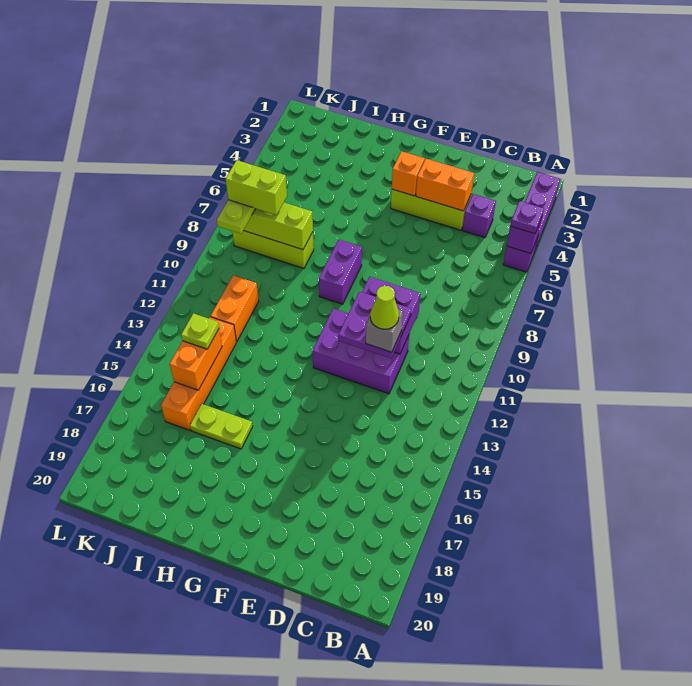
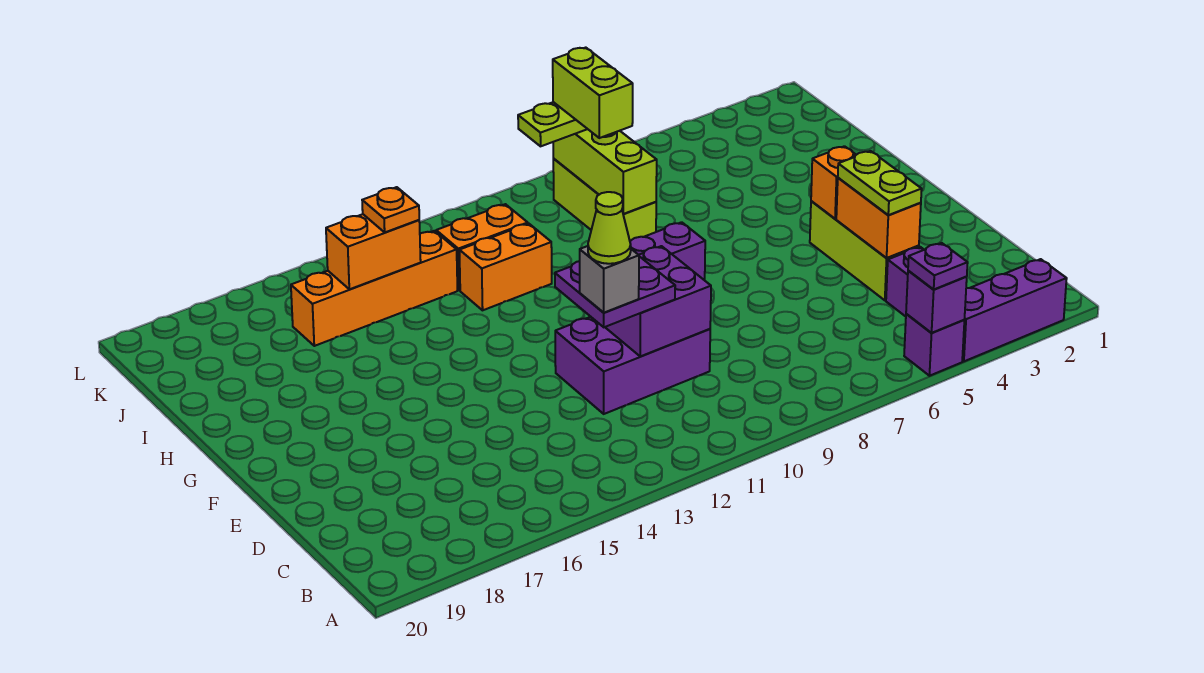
purple 2x3 brick [313,308,409,394] -> purple 2x3 brick turned to [555,317,710,414]
lime 1x2 plate [190,404,253,449] -> lime 1x2 plate moved to [838,151,922,215]
none -> orange 1x2 brick [459,224,552,310]
lime 1x1 plate [181,313,219,349] -> orange 1x1 plate [362,187,419,232]

